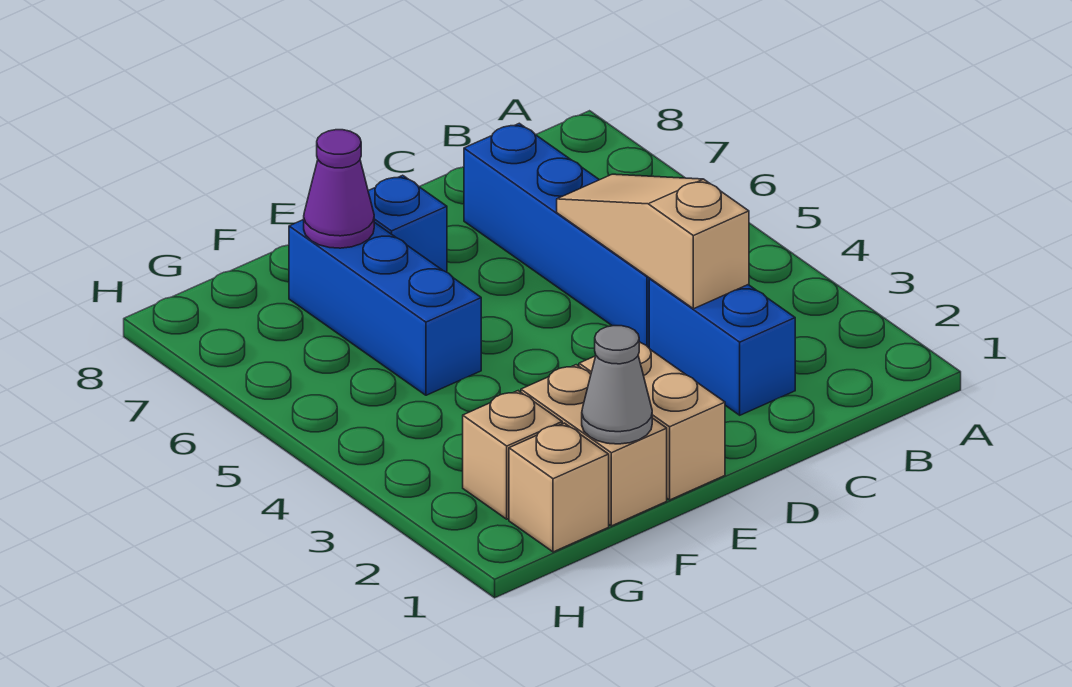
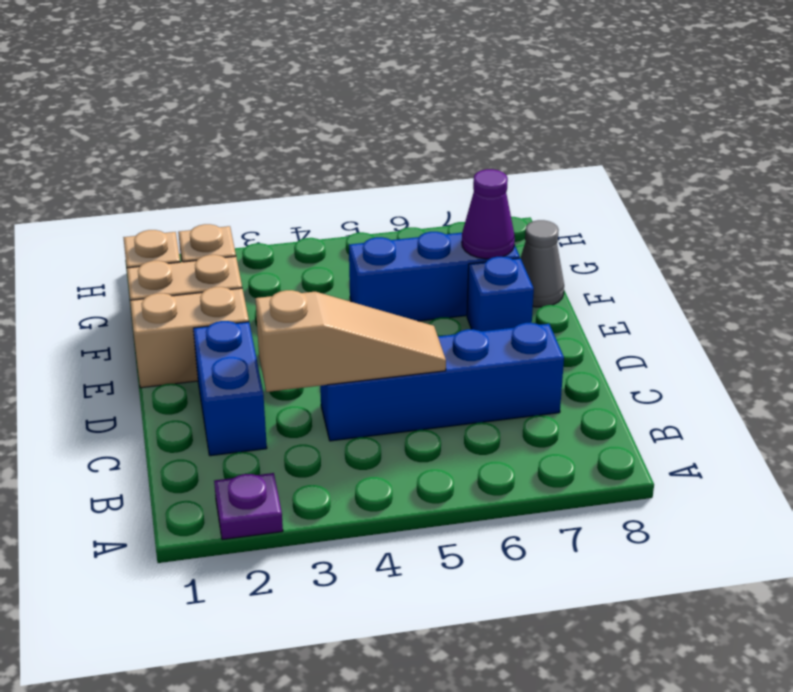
none -> purple 1x1 plate [214,473,283,540]
blue 1x2 brick [649,279,795,415] -> blue 1x2 brick turned to [193,321,267,456]
grey 1x1 cone [582,326,652,444] -> grey 1x1 cone moved to [521,220,564,307]

